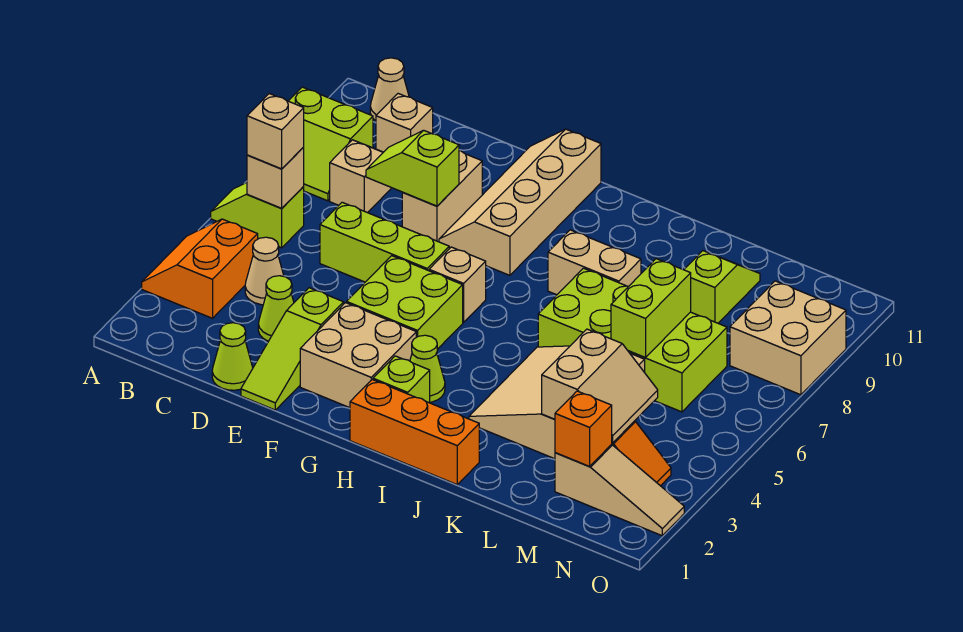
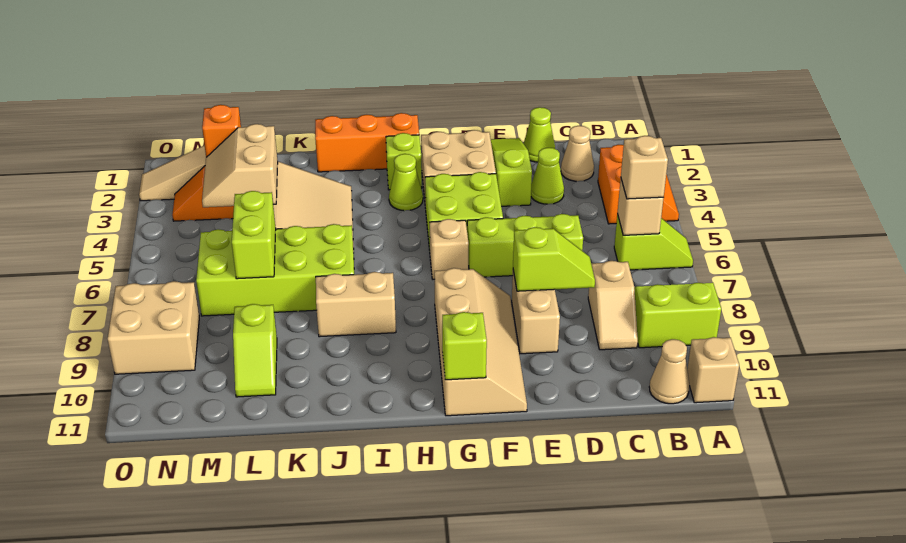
tan 1x1 cone [245,237,284,305] -> tan 1x1 cone moved to [561,126,594,181]
tan 1x1 brick [376,94,433,152] -> tan 1x1 brick moved to [687,337,739,403]
none -> lime 1x1 brick [442,312,487,380]

